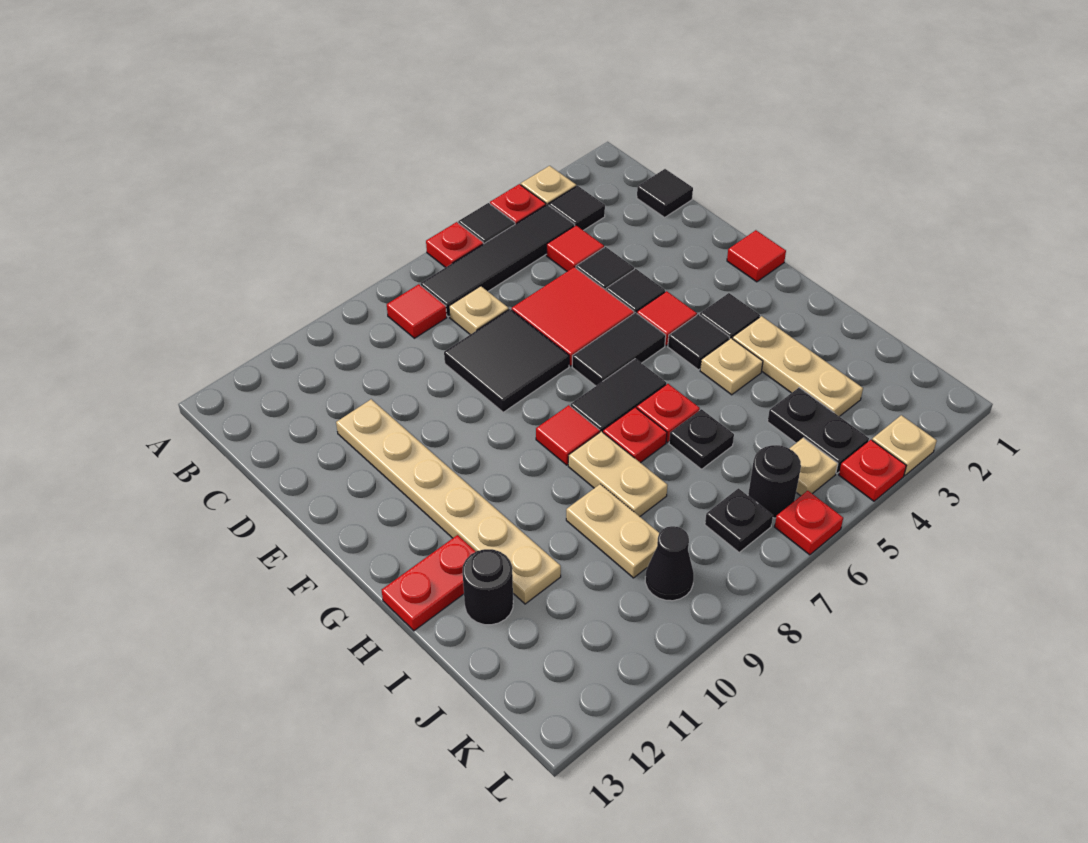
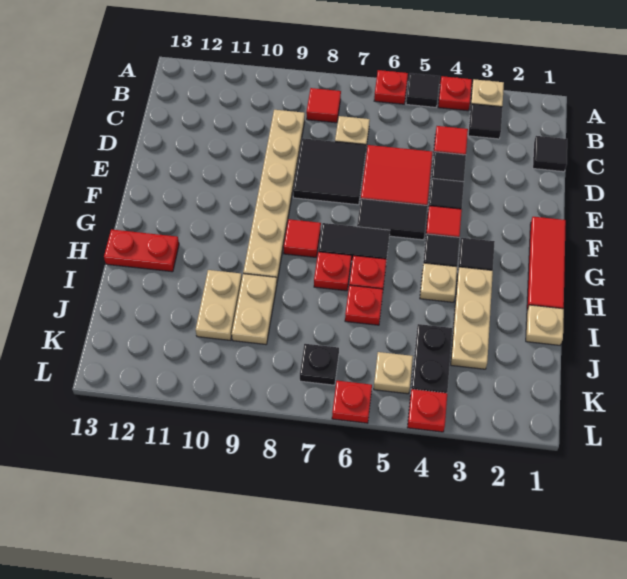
black 1x4 tile [421,204,575,317] -> none
tan 1x6 plate [336,399,561,604] -> tan 1x6 plate moved to [243,110,305,281]
red 1x1 tile [727,230,786,282] -> red 1x3 tile [527,217,566,310]
tan 1x2 plate [568,431,668,516] -> tan 1x2 plate moved to [196,270,242,340]
black 1x1 plate [669,409,734,469] -> red 1x1 plate [345,285,383,325]
black 1x1 round brick [463,549,513,625] -> none
black 1x1 round brick [748,445,801,518] -> none
black 1x1 cone [645,526,694,601] -> none
tan 1x1 plate [872,415,937,476] -> tan 1x1 plate moved to [526,305,564,345]

